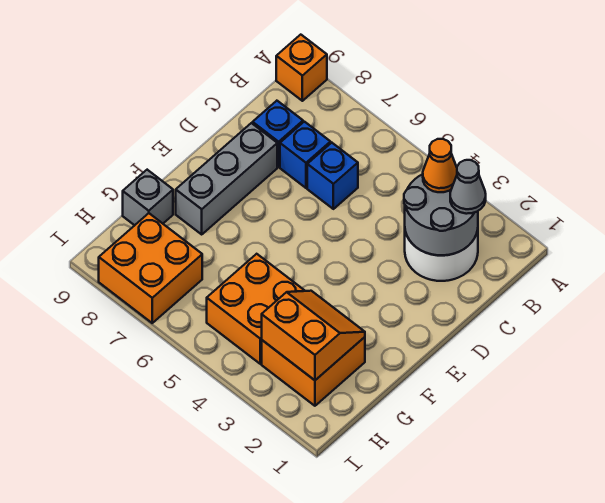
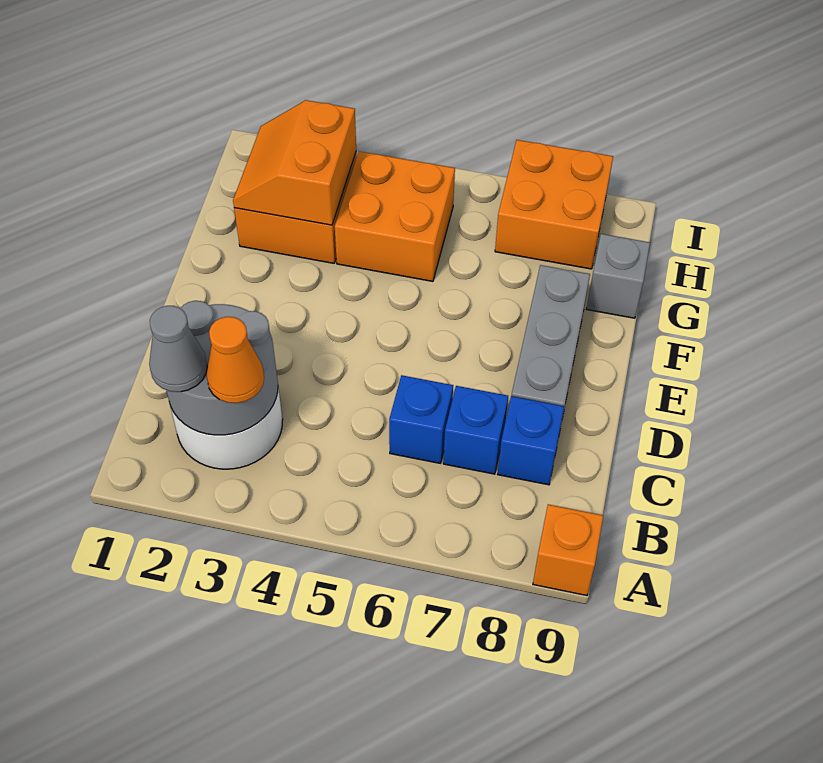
orange 2x2 slope [262,291,365,380] -> orange 2x2 slope turned to [233,100,356,225]

